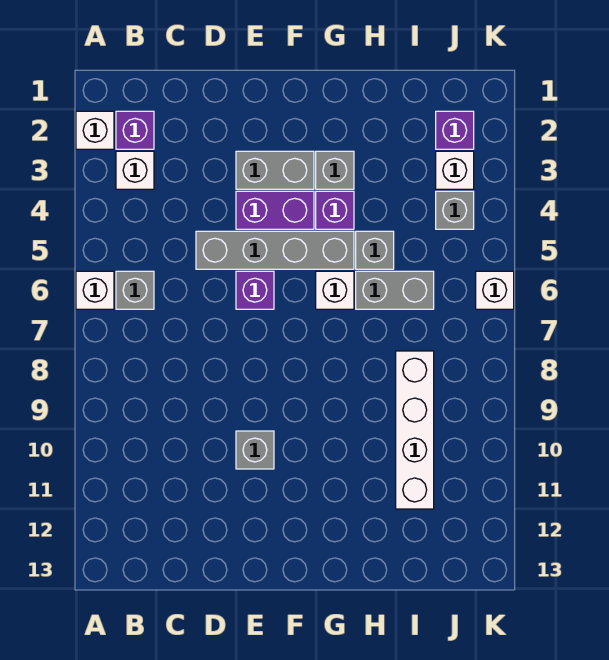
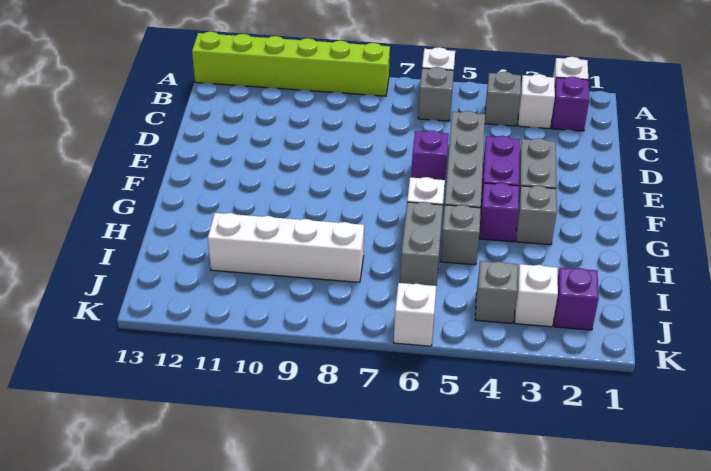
none -> lime 1x6 brick [192,32,390,96]
grey 1x1 brick [236,431,274,469] -> grey 1x1 brick moved to [485,72,521,126]

